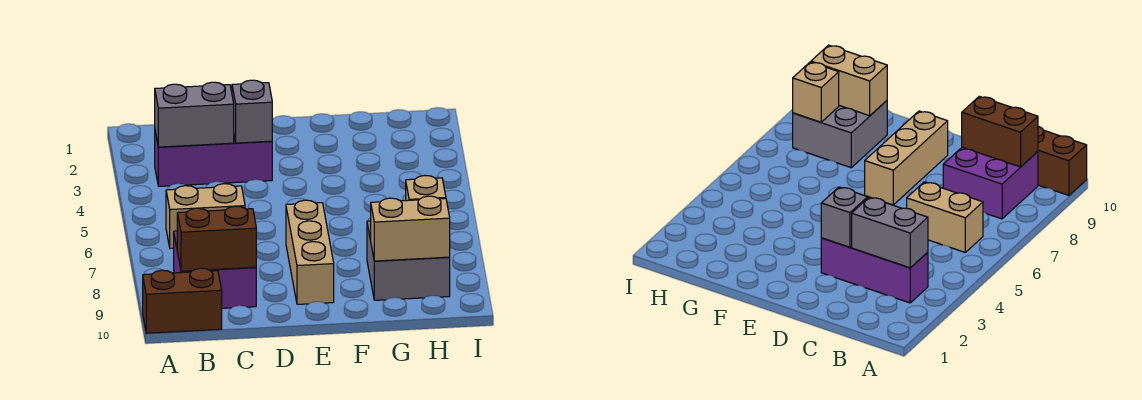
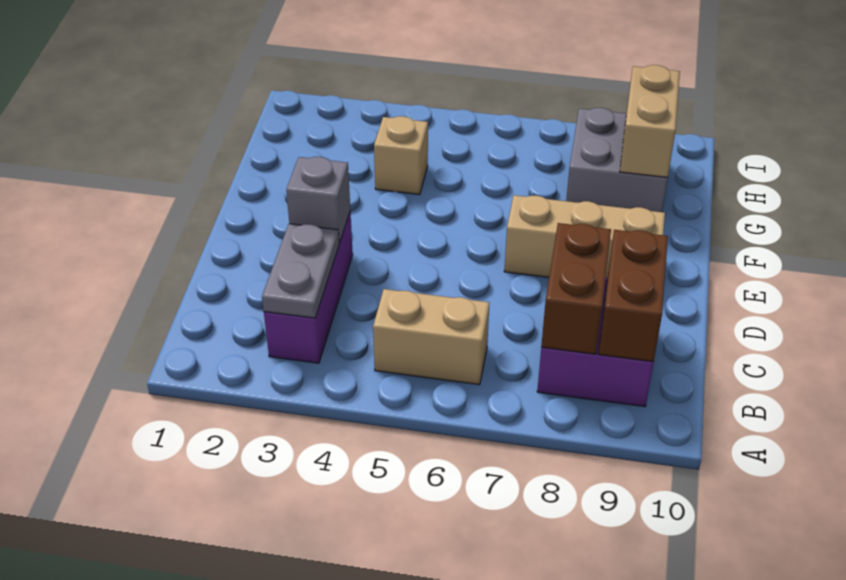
brown 1x2 brick [143,268,222,333] -> brown 1x2 brick moved to [541,223,611,354]
grey 1x2 brick [155,82,234,147] -> grey 1x2 plate [262,224,339,318]
tan 1x2 brick [166,184,245,249] -> tan 1x2 brick turned to [373,289,489,385]
tan 1x1 brick [406,175,446,201] -> tan 1x1 brick moved to [374,116,428,195]

